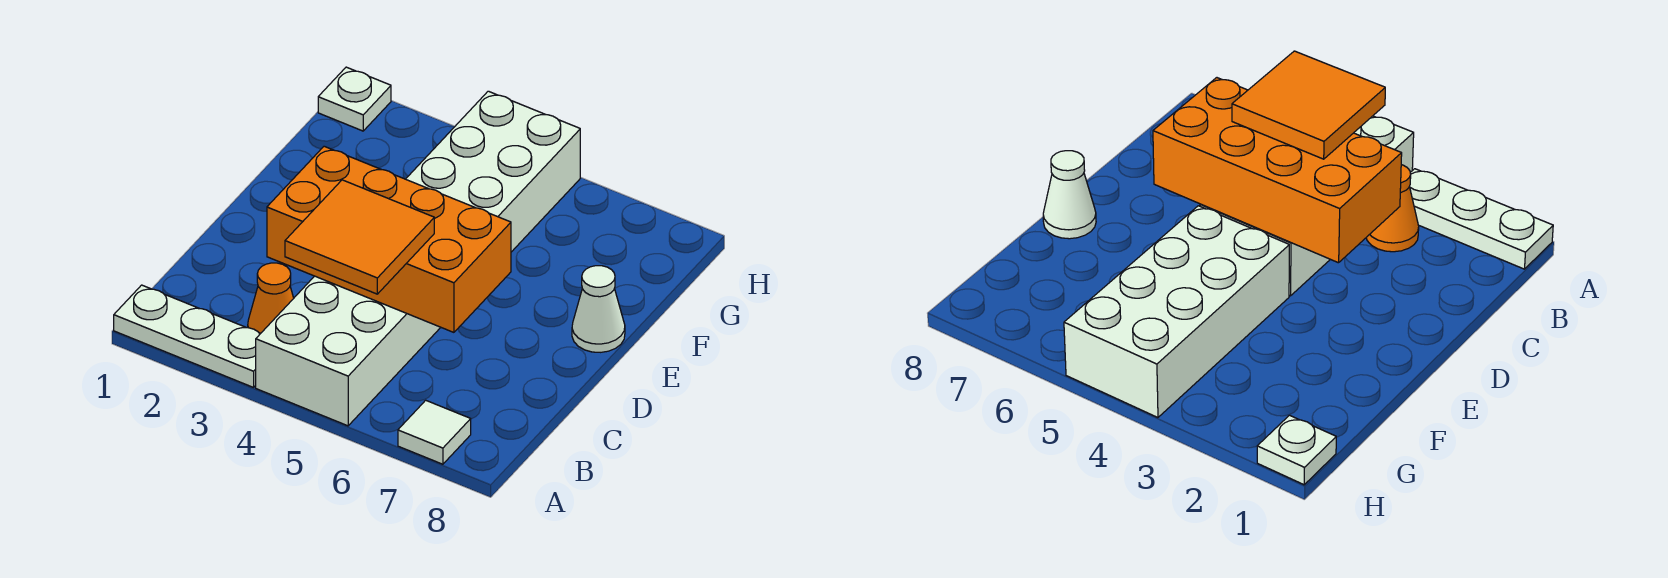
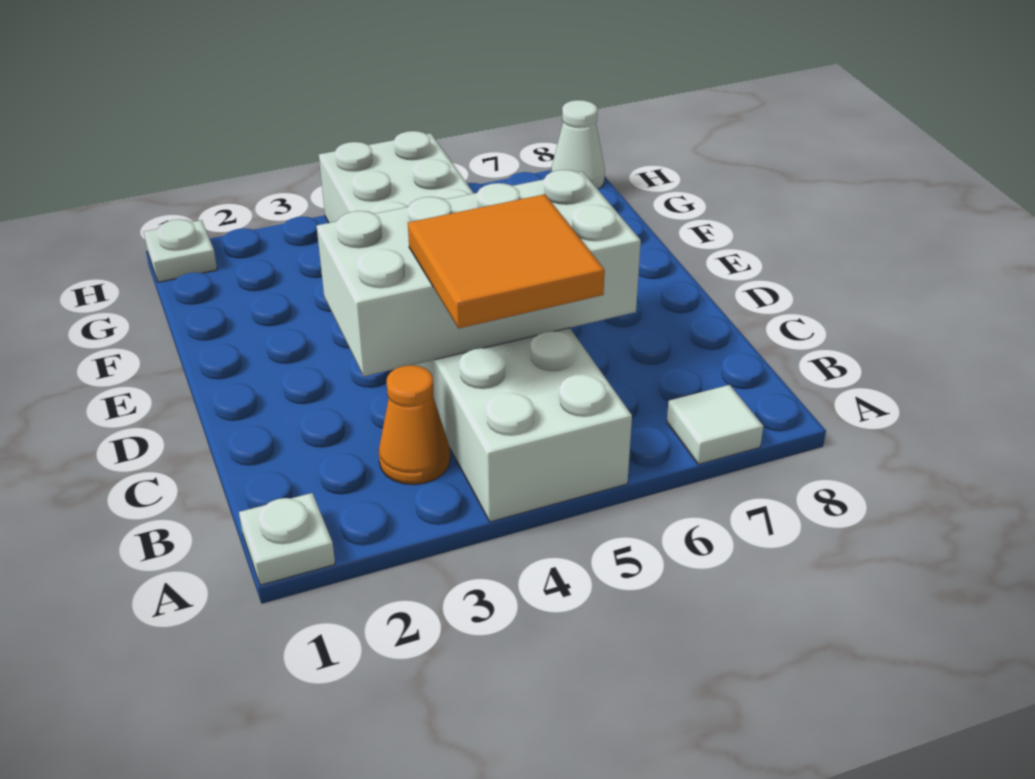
white 1x3 plate [114,285,261,387] -> white 1x1 plate [239,493,335,585]
orange 2x4 brick [267,146,511,332] -> white 2x4 brick [317,170,641,376]
white 1x1 cone [572,266,625,352] -> white 1x1 cone moved to [551,100,605,189]

